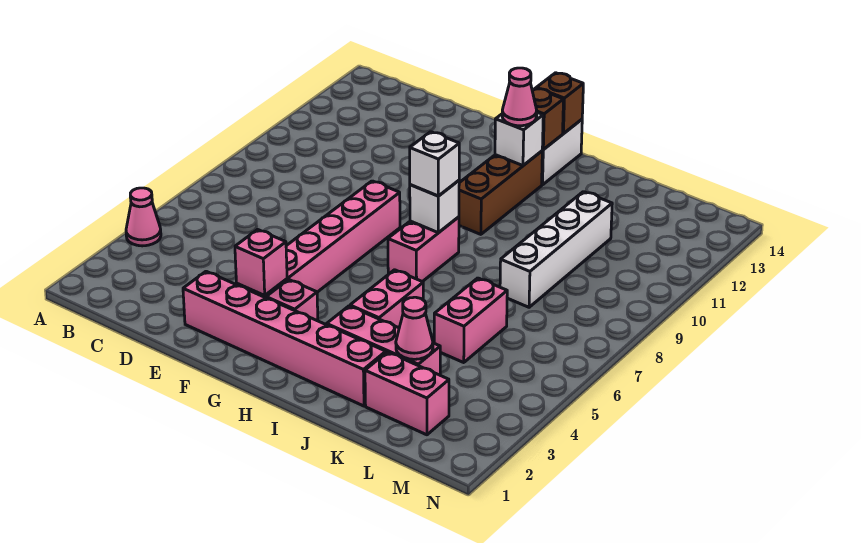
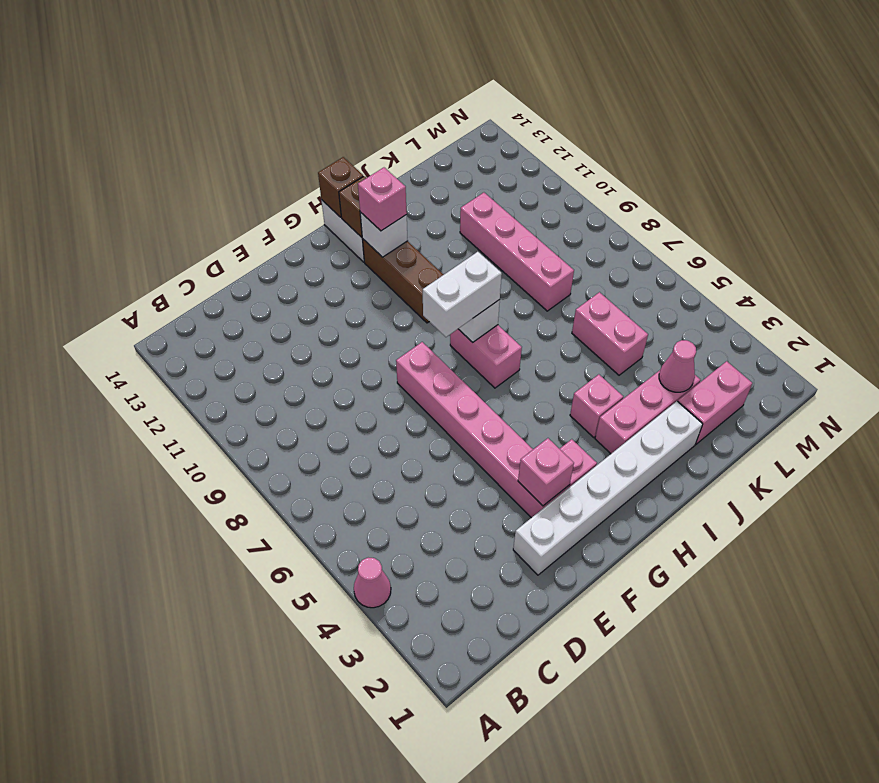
pink 1x6 brick [183,271,386,406] -> white 1x6 brick [513,401,703,575]
white 1x1 brick [410,132,459,196] -> white 1x2 brick [423,252,502,337]
pink 1x1 cone [502,68,537,126] -> pink 1x1 brick [358,168,407,231]
pink 1x2 brick [350,270,423,328] -> pink 1x1 brick [570,374,623,438]
white 1x4 brick [500,192,612,307] -> pink 1x4 brick [460,193,574,311]

